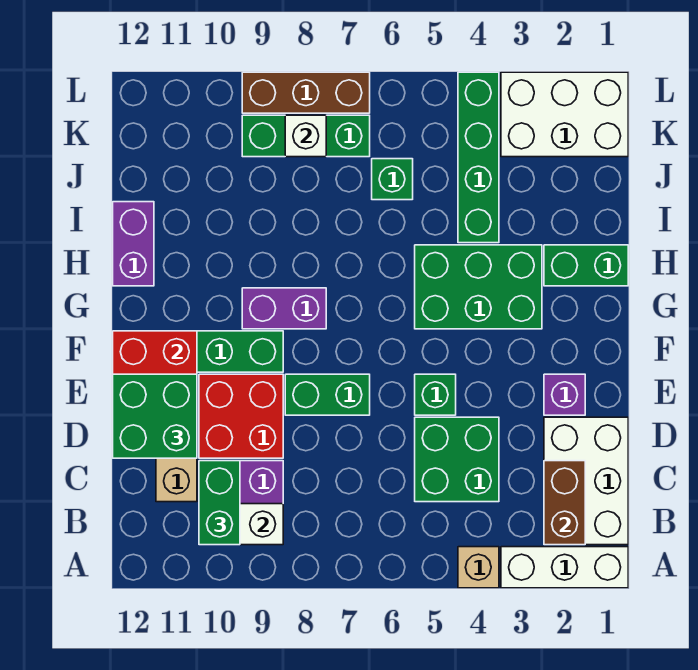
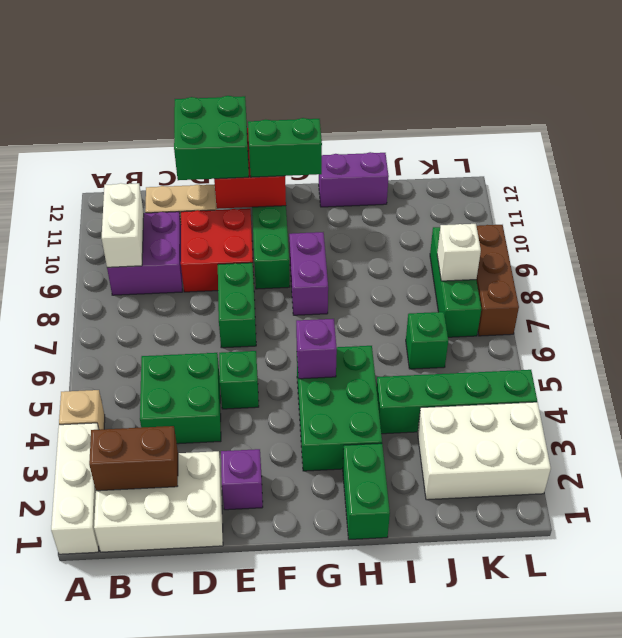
green 1x2 brick [199,461,240,545] -> green 1x2 brick moved to [248,118,322,177]
none -> purple 1x1 brick [296,319,337,379]
white 2x3 brick [501,72,628,157] -> white 2x3 brick turned to [418,402,551,500]

